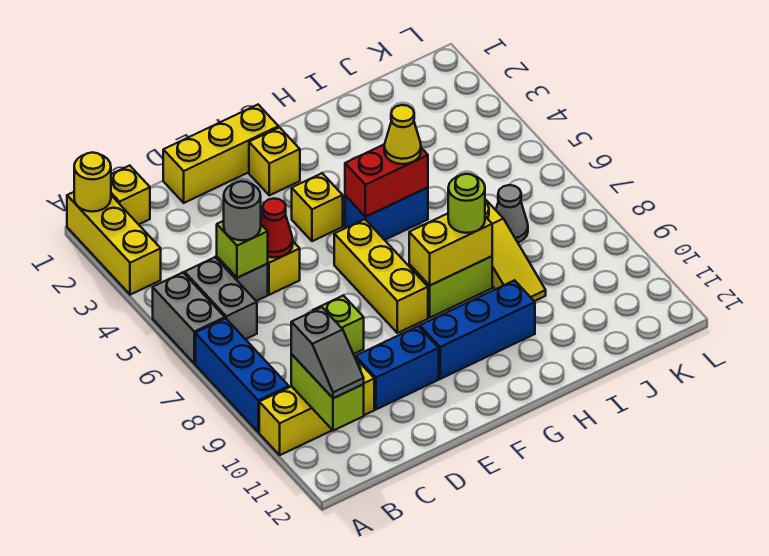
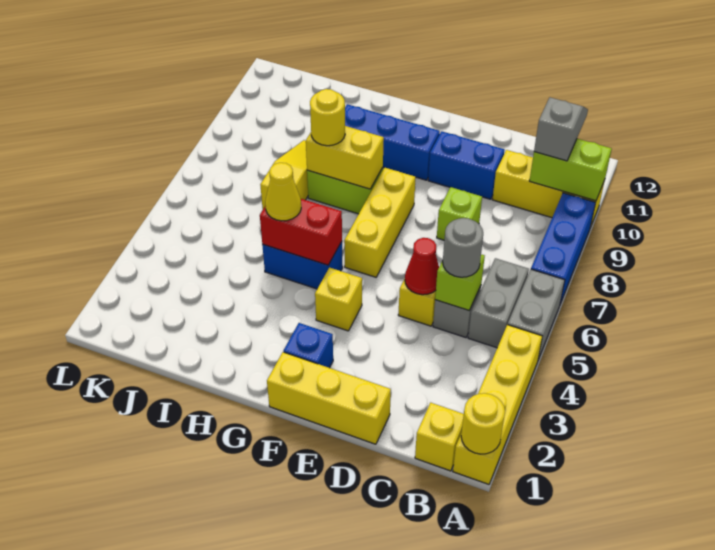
yellow 1x3 brick [67,192,161,295] -> yellow 1x4 brick [453,325,542,484]
lime 1x2 brick [291,354,364,431] -> lime 1x2 brick turned to [530,139,612,201]
yellow 1x1 brick [249,127,300,195] -> blue 1x1 brick [284,323,333,368]
lime 1x1 round brick [448,174,485,233] -> yellow 1x1 round brick [310,89,345,146]
grey 1x1 cone [496,185,528,242] -> none

